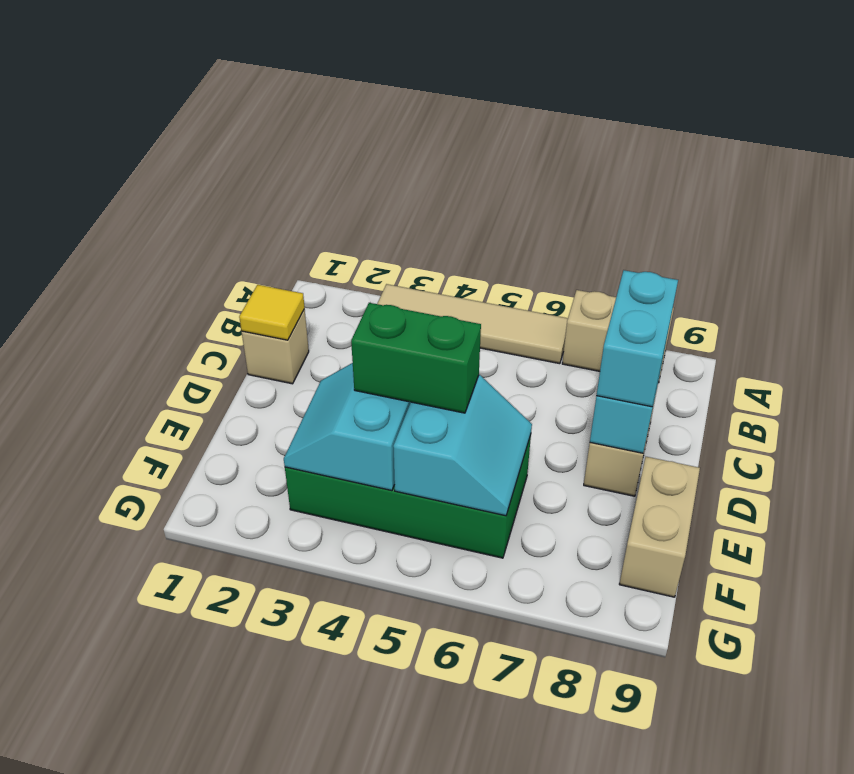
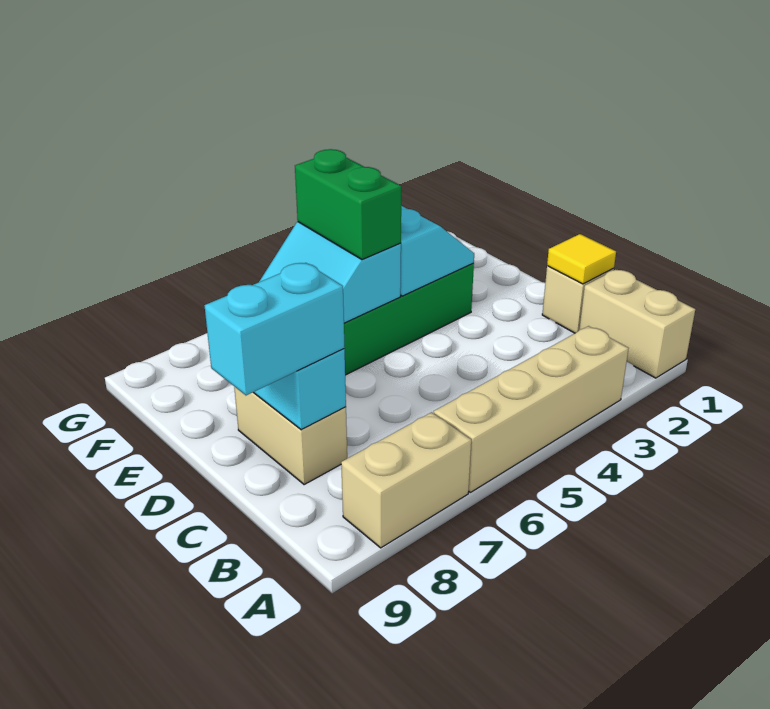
tan 1x4 tile [377,284,568,364] -> tan 1x4 brick [434,326,629,492]
cyan 1x2 brick [597,270,678,407] -> cyan 1x2 brick turned to [204,263,345,395]
green 1x2 brick [351,303,481,413] -> green 1x2 brick turned to [295,149,401,260]
tan 1x2 brick [619,457,700,597] -> tan 1x2 brick moved to [579,270,695,378]

